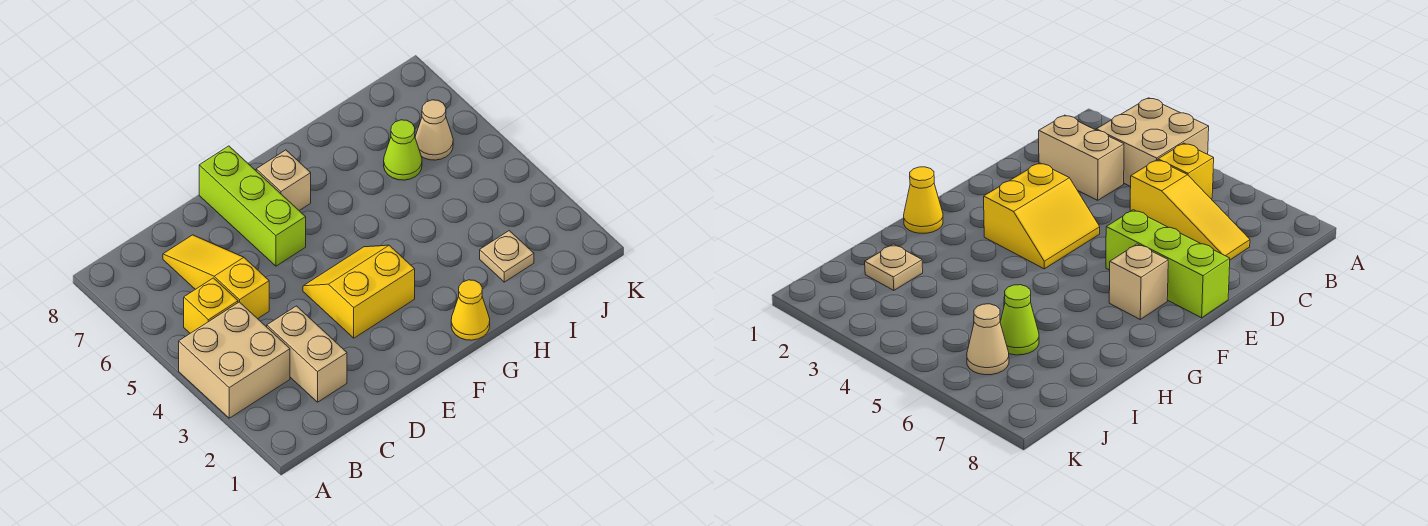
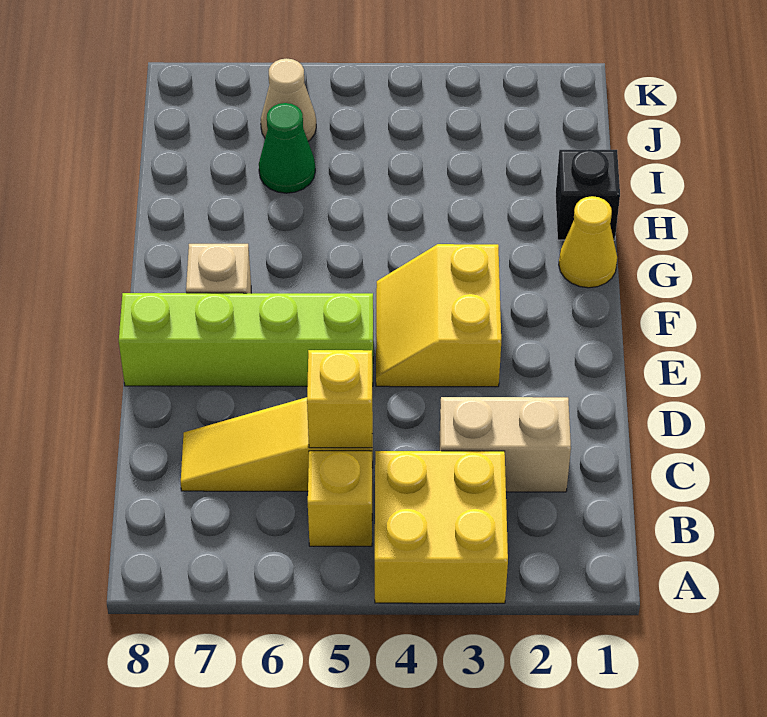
tan 2x2 brick [179,302,290,418] -> yellow 2x2 brick [375,451,508,603]
none -> yellow 1x1 brick [307,350,372,448]
lime 1x3 brick [199,146,306,266] -> lime 1x4 brick [119,293,373,386]
none -> black 1x1 brick [555,149,620,240]
tan 1x1 plate [480,231,534,282] -> none
lime 1x1 cone [384,120,422,180] -> green 1x1 cone [259,103,315,193]

